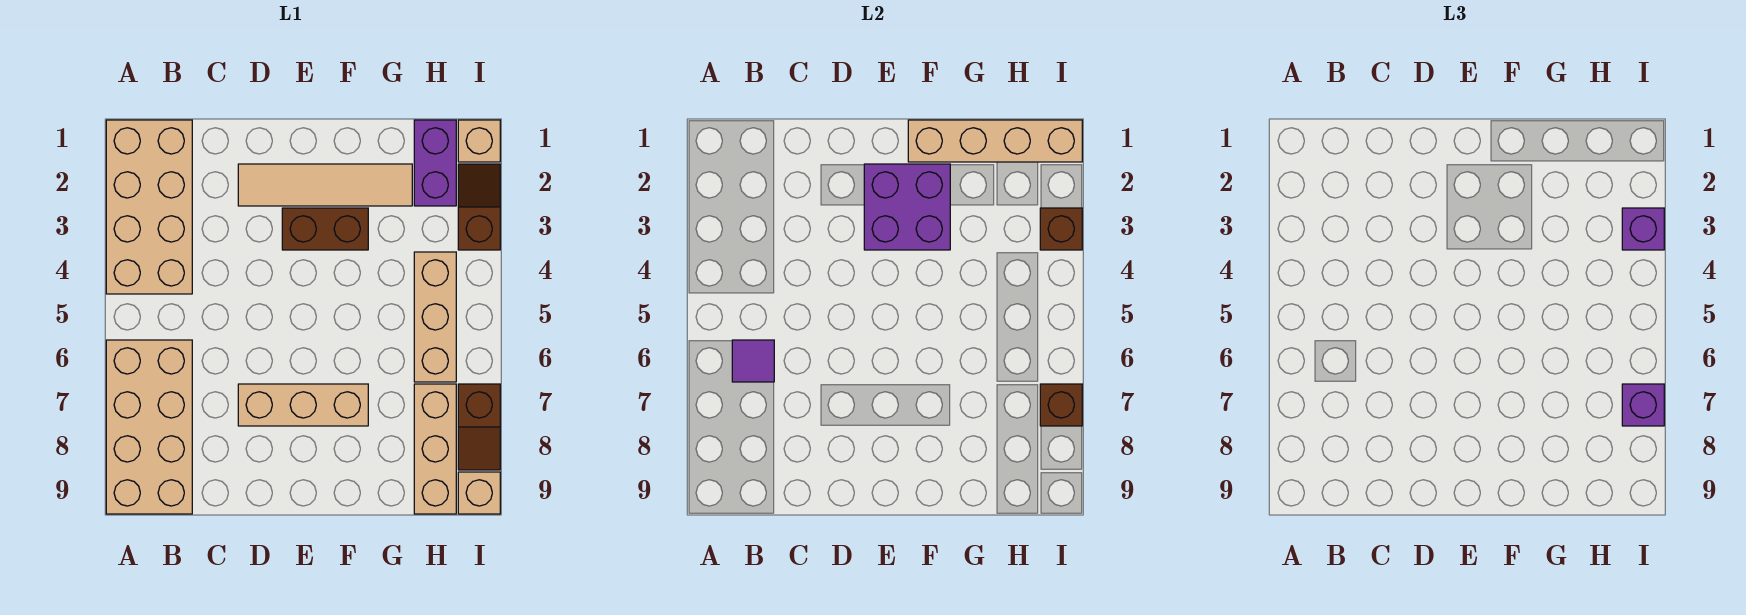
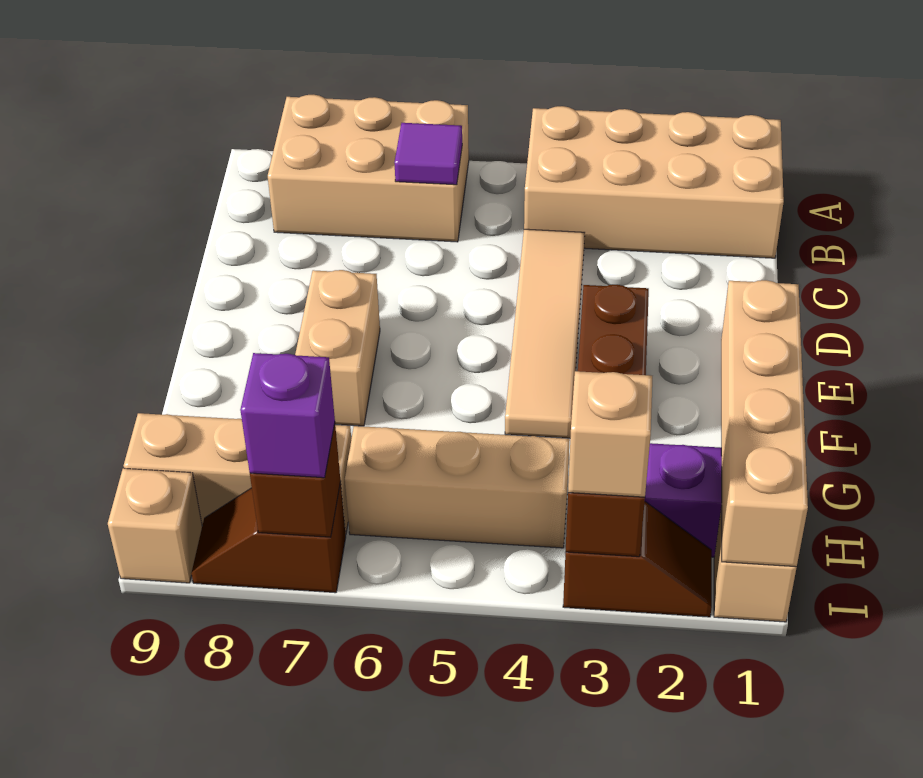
tan 2x4 brick [106,340,192,514] -> tan 2x3 brick [268,95,469,242]
tan 1x4 tile [238,164,412,206] -> tan 1x4 tile moved to [505,229,585,438]
tan 1x3 brick [238,384,368,426] -> tan 1x2 brick [295,270,380,426]
purple 2x2 brick [864,164,950,250] -> none
purple 1x1 brick [1622,208,1664,250] -> tan 1x1 brick [568,371,652,497]

